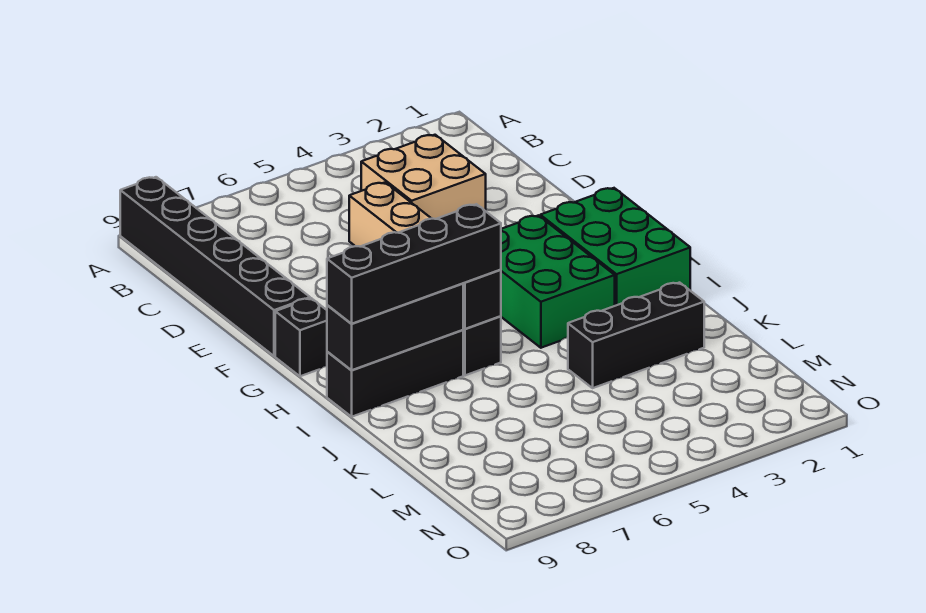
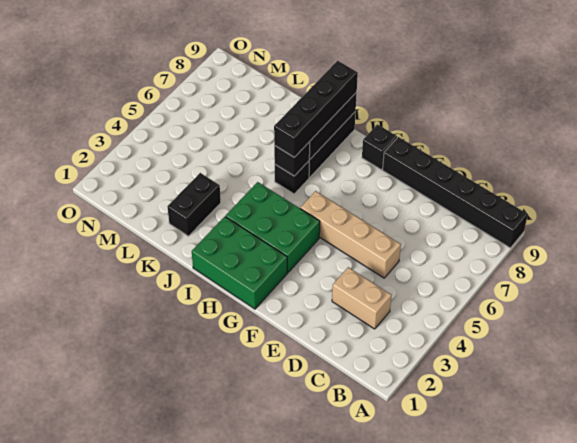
tan 2x2 brick [361,135,486,219] -> tan 1x2 brick [332,267,391,329]
black 1x3 brick [568,283,704,388] -> black 1x2 brick [167,173,221,236]

